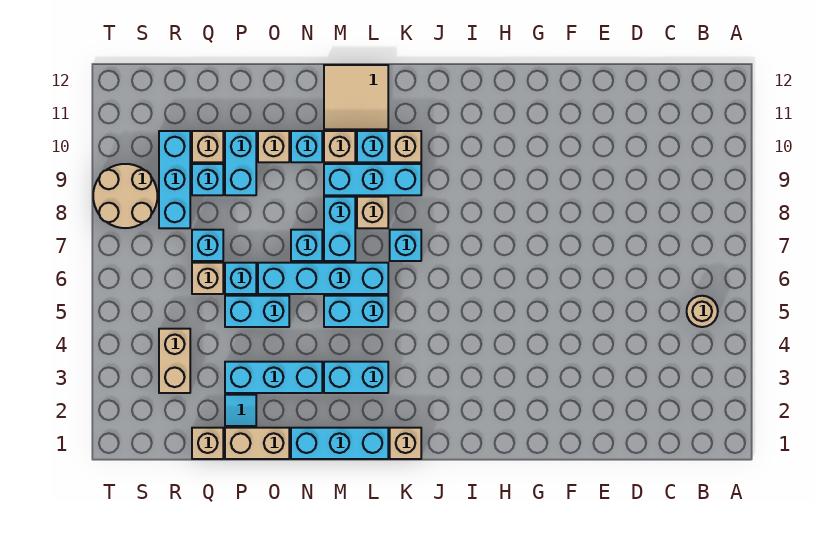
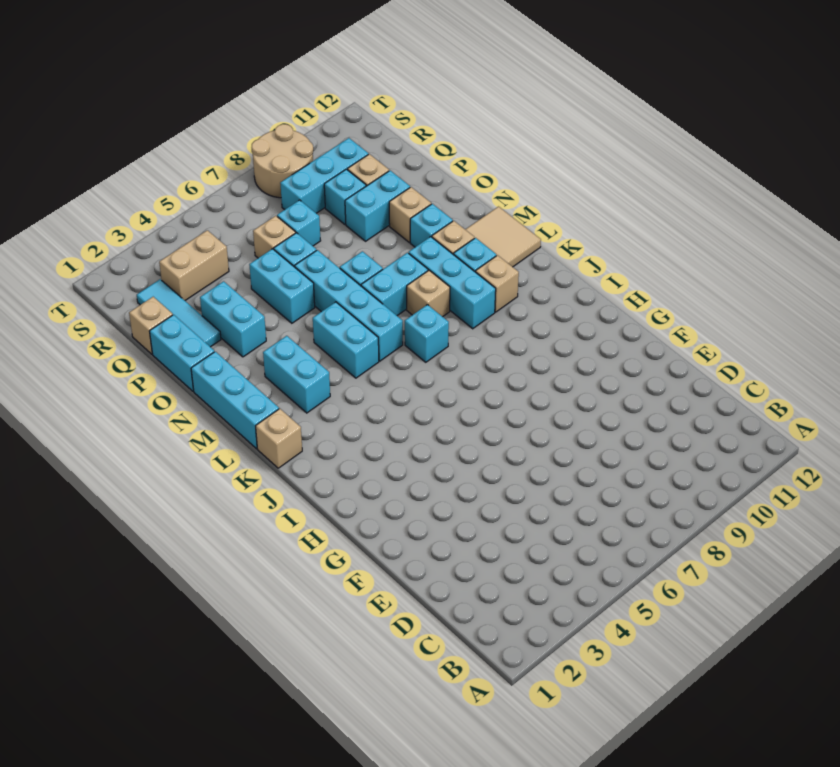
tan 1x1 round brick [687,296,718,327] -> none
cyan 1x3 brick [225,362,322,393] -> cyan 1x2 brick [200,281,266,357]
tan 1x2 brick [225,428,289,459] -> cyan 1x2 brick [150,315,214,391]
cyan 1x1 tile [225,395,256,426] -> cyan 1x3 tile [137,279,221,347]

